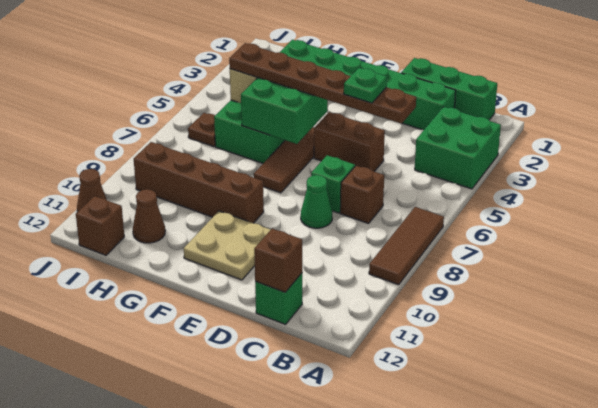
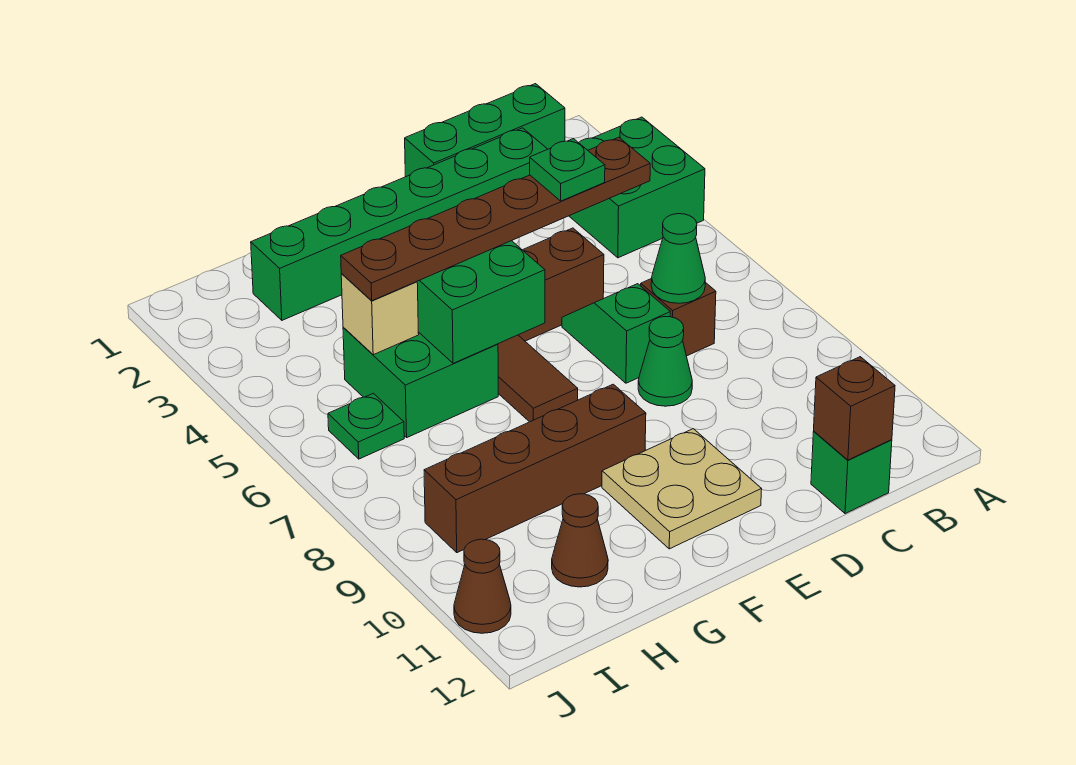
brown 1x3 tile [369,207,444,285] -> none
none -> green 1x1 cone [651,214,705,303]
brown 1x1 plate [188,113,215,147] -> green 1x1 plate [328,393,404,459]
brown 1x1 brick [76,196,124,255] -> none

